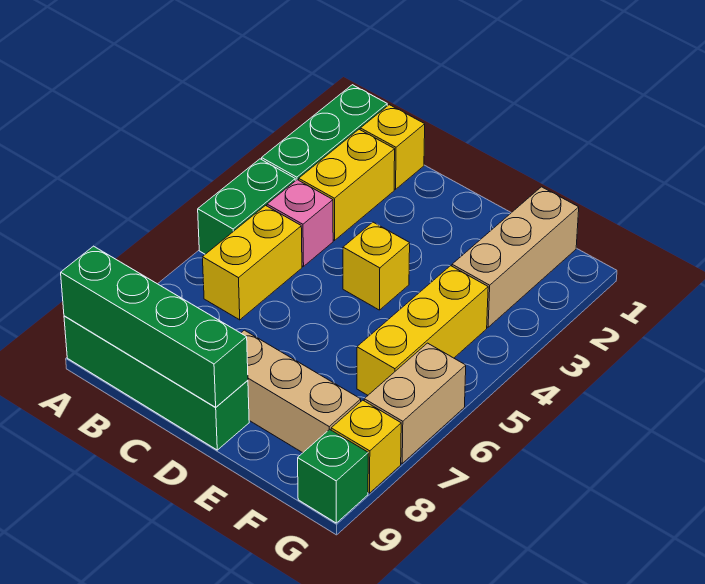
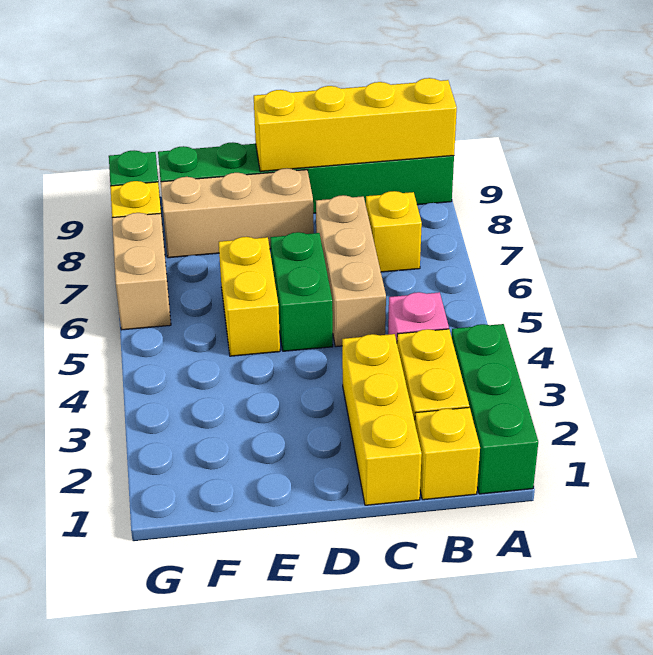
green 1x2 brick [198,159,295,254] -> green 1x2 brick moved to [270,232,333,351]
green 1x4 brick [64,316,249,450] -> green 1x6 brick [158,142,454,213]
green 1x4 brick [61,246,248,407] -> yellow 1x4 brick [254,78,457,172]
yellow 1x2 brick [202,205,302,320] -> yellow 1x2 brick moved to [219,237,280,356]
yellow 1x1 brick [343,222,410,310] -> yellow 1x1 brick moved to [366,191,422,272]
tan 1x3 brick [452,187,579,327] -> tan 1x3 brick moved to [316,195,386,347]
yellow 1x3 brick [357,266,488,395] -> yellow 1x3 brick moved to [342,334,422,505]

